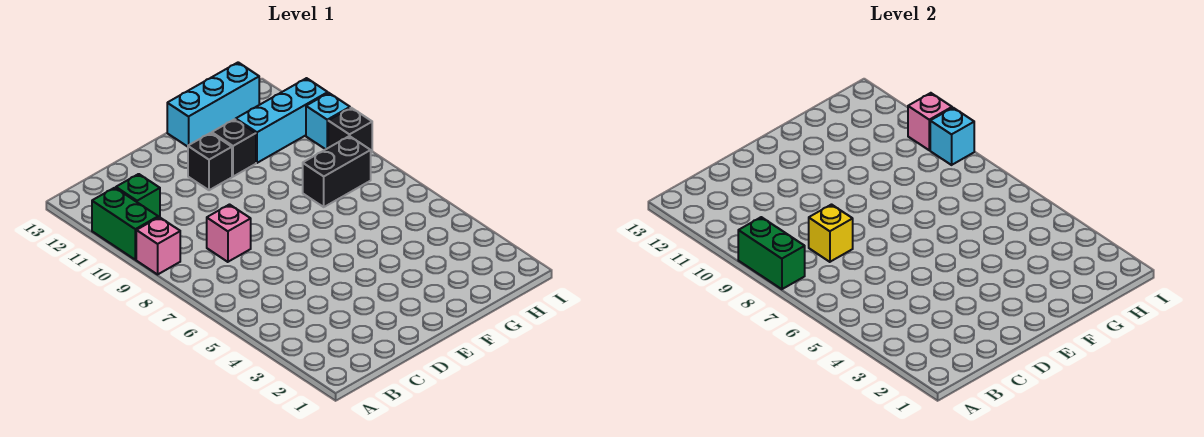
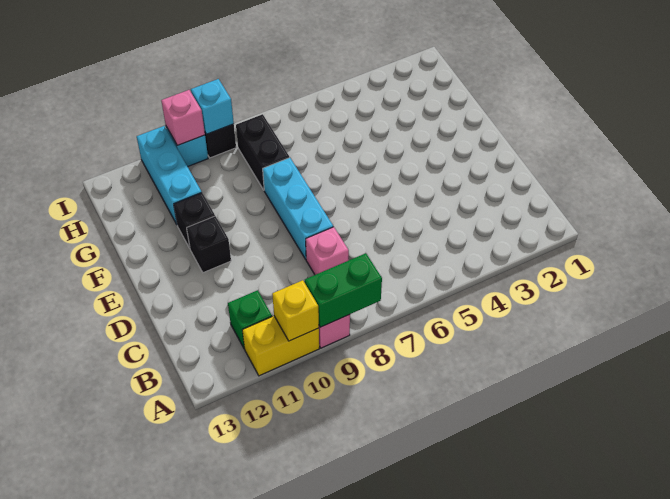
green 1x2 brick [92,188,158,260] -> yellow 1x2 brick [242,316,319,376]
yellow 1x1 brick [809,205,853,262] -> yellow 1x1 brick moved to [272,280,319,341]
cyan 1x3 brick [167,62,259,147] -> cyan 1x3 brick moved to [263,158,333,259]

